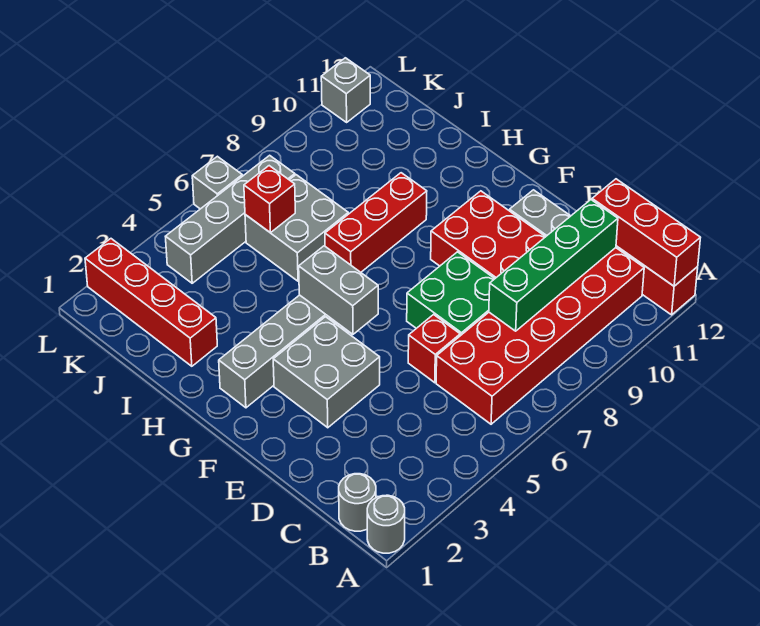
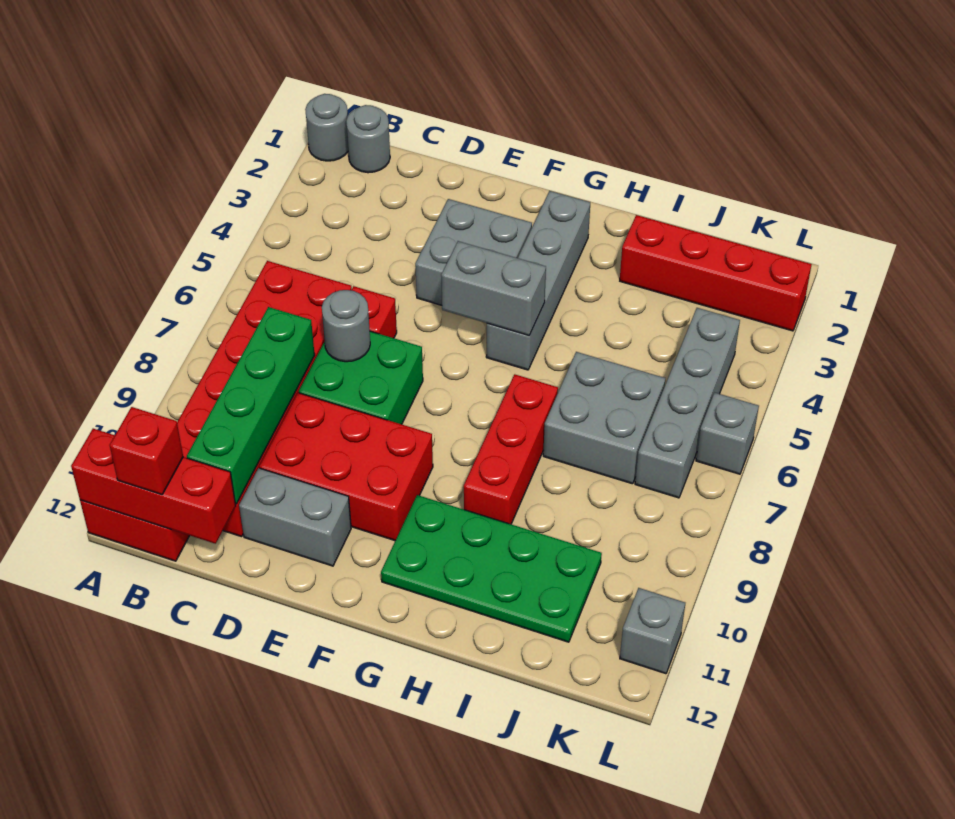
none -> grey 1x1 round brick [322,290,370,362]
none -> green 2x4 plate [381,495,602,642]
red 1x1 brick [244,166,295,233] -> red 1x1 brick moved to [110,407,183,495]

